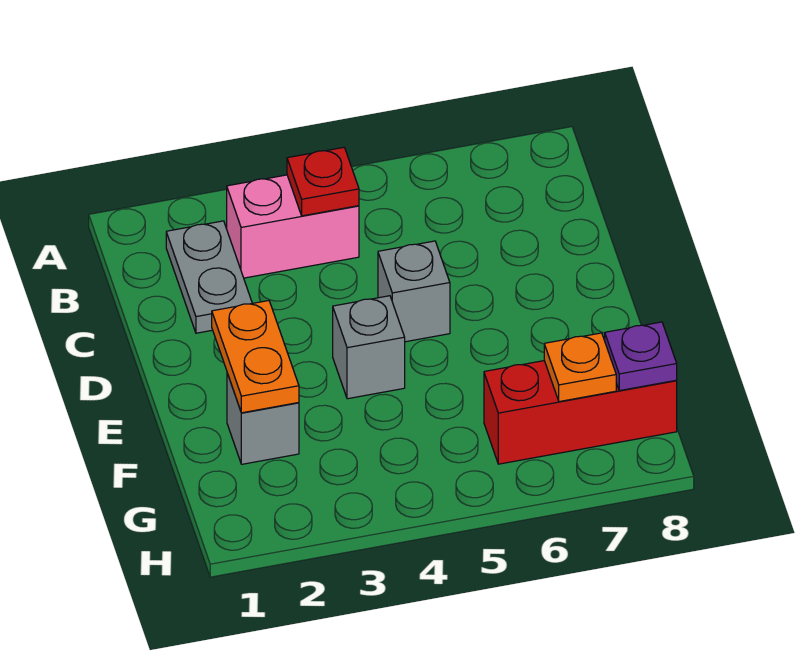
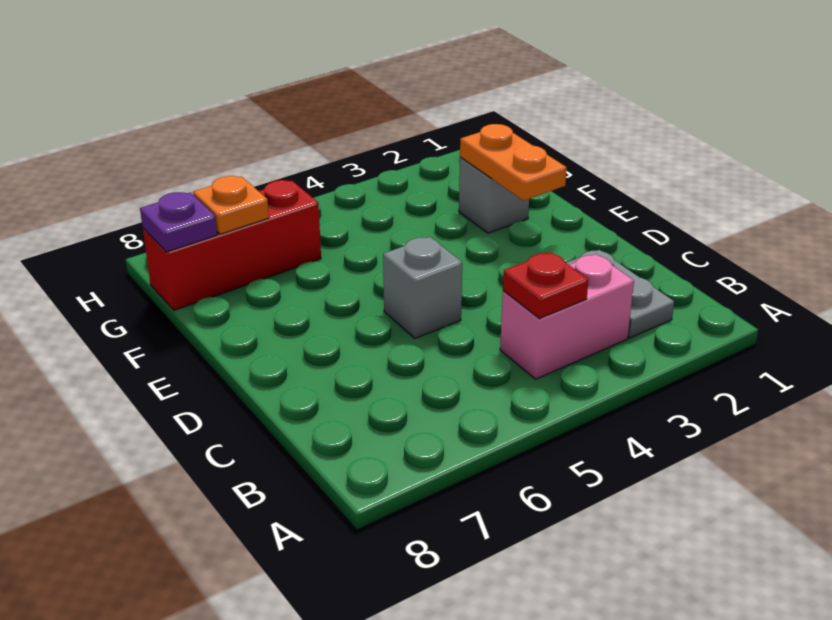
grey 1x1 brick [333,296,405,399] -> none

